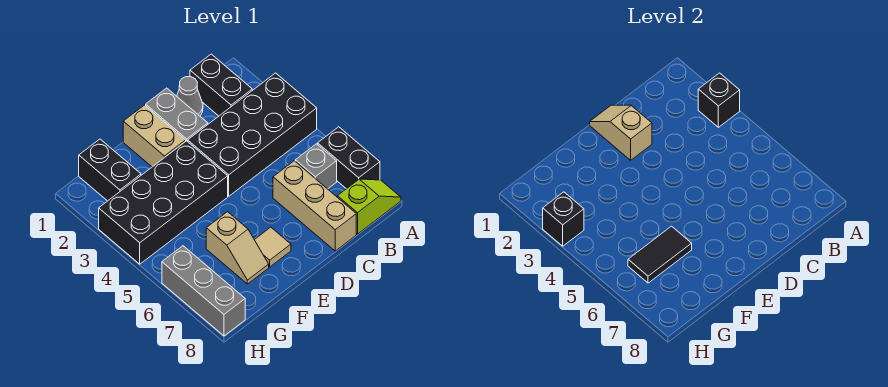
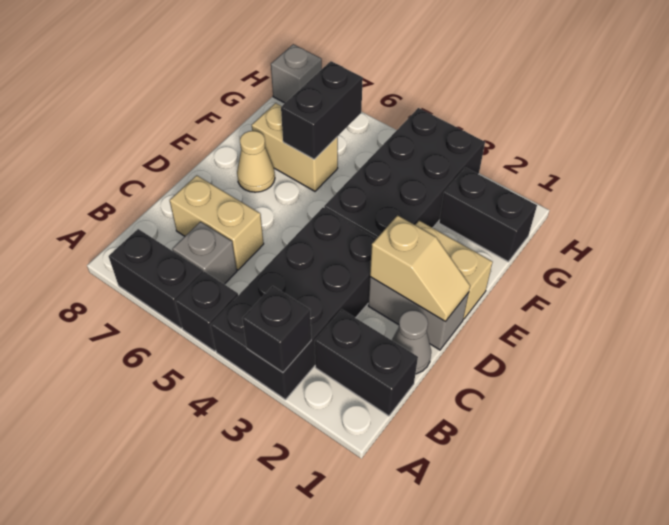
lime 1x2 slope [337,179,401,234] -> none
tan 1x3 brick [273,161,356,251] -> tan 1x2 brick [170,175,264,270]
tan 1x1 tile [255,227,291,267] -> tan 1x1 cone [237,131,275,192]
tan 1x2 slope [206,212,269,284] -> tan 1x2 brick [252,103,338,191]
black 1x2 tile [628,226,692,283] -> black 1x2 brick [281,61,363,159]
black 1x1 brick [543,192,584,246] -> black 1x1 brick moved to [175,272,238,351]
grey 1x3 brick [162,246,245,336] -> grey 1x1 brick [271,44,322,103]

